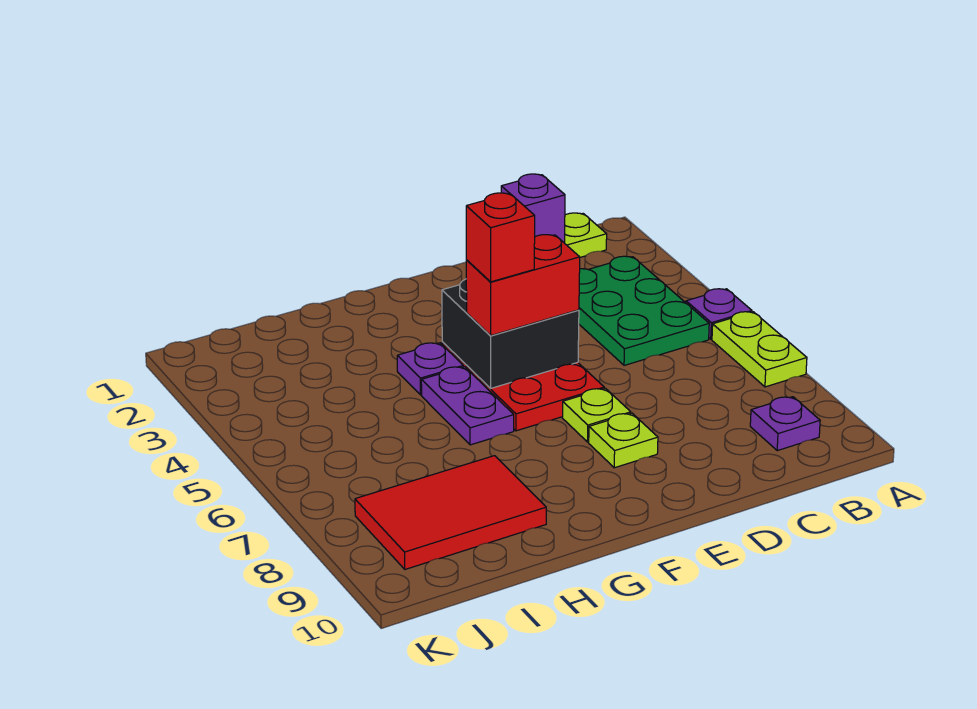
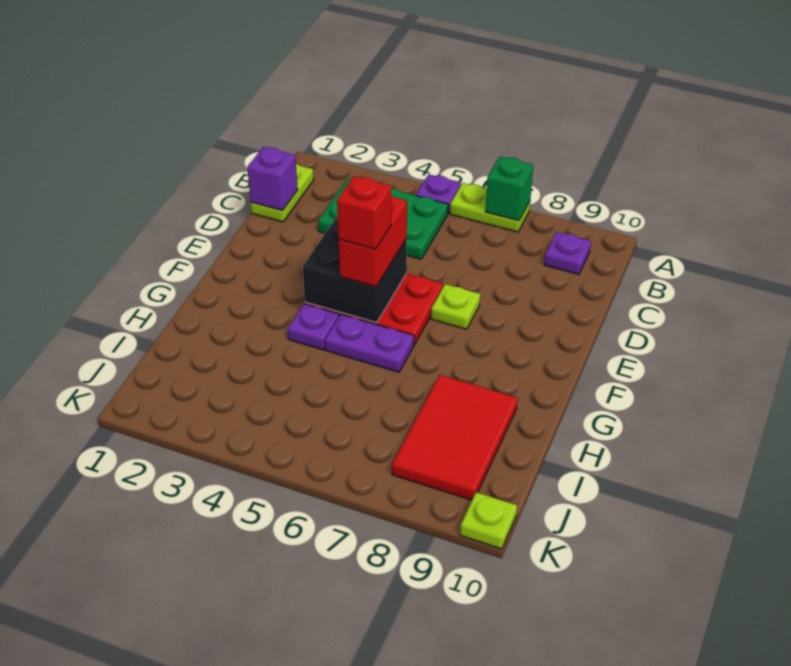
none -> green 1x1 brick [485,156,533,221]
lime 1x1 plate [589,413,658,468] -> lime 1x1 plate moved to [460,492,517,549]

